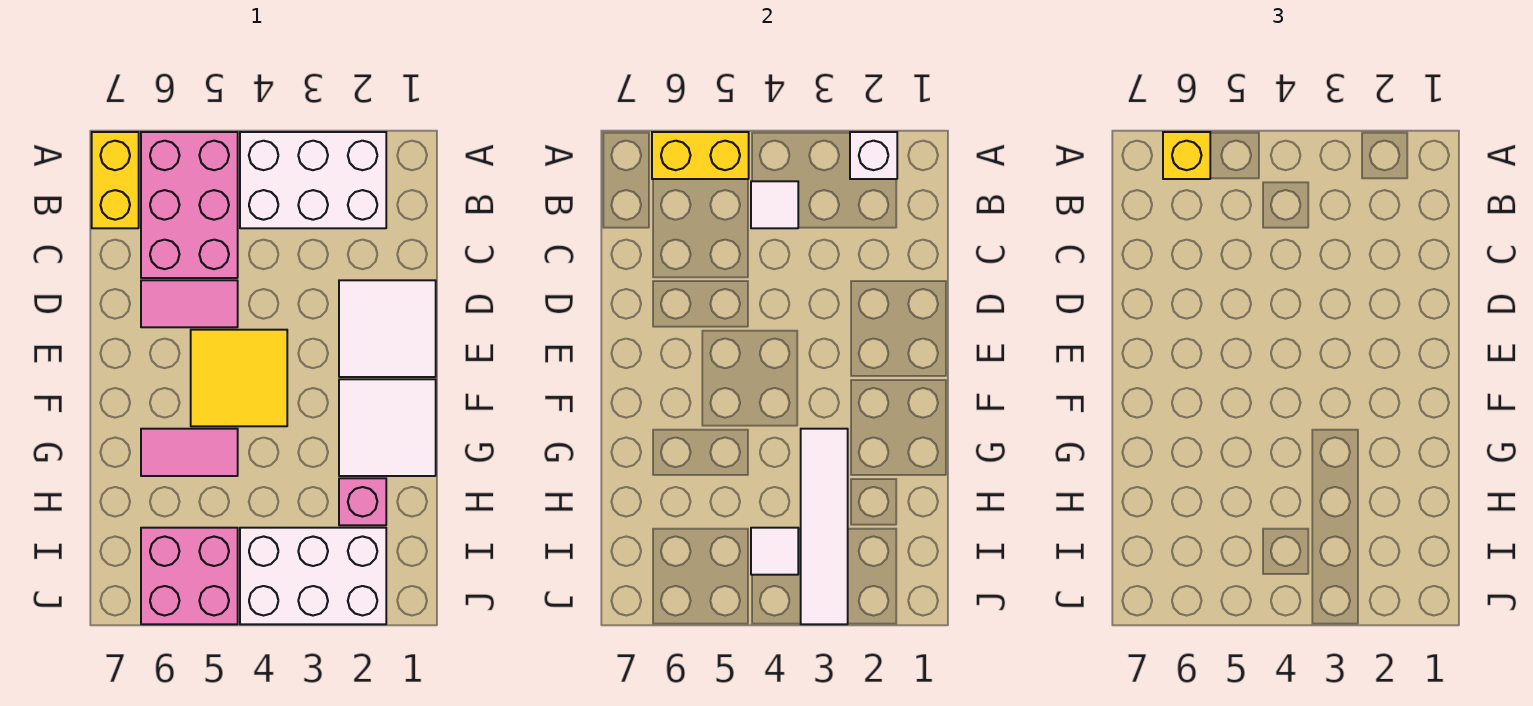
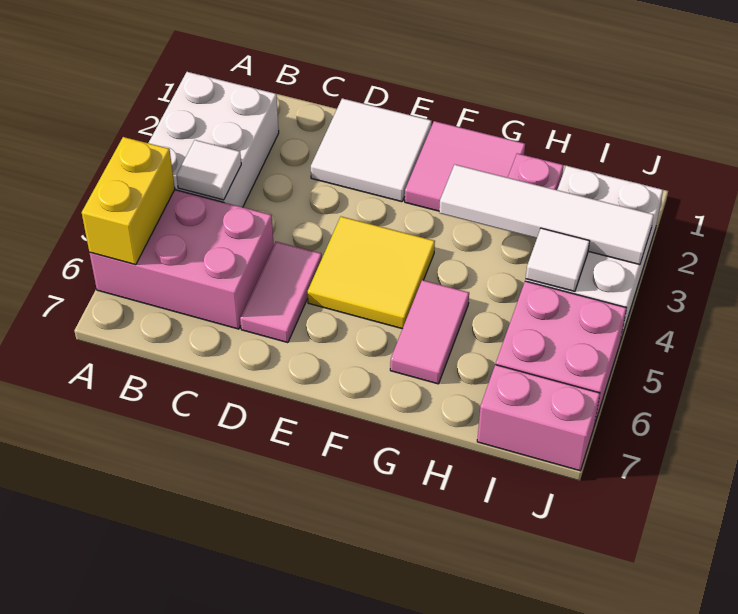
white 1x1 brick [850,132,897,179] -> none
yellow 1x1 brick [1163,132,1210,179] -> none
yellow 1x2 brick [92,132,139,228] -> none
white 2x2 tile [339,379,436,476] -> pink 2x2 tile [405,121,525,211]
none -> pink 1x2 brick [477,365,600,471]

